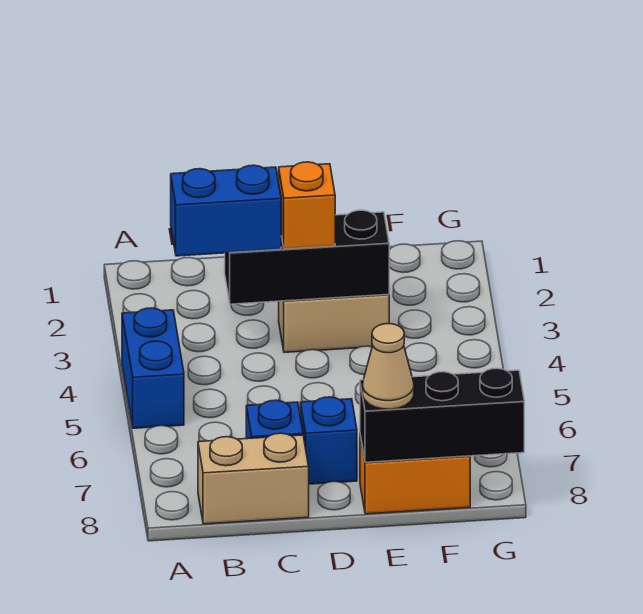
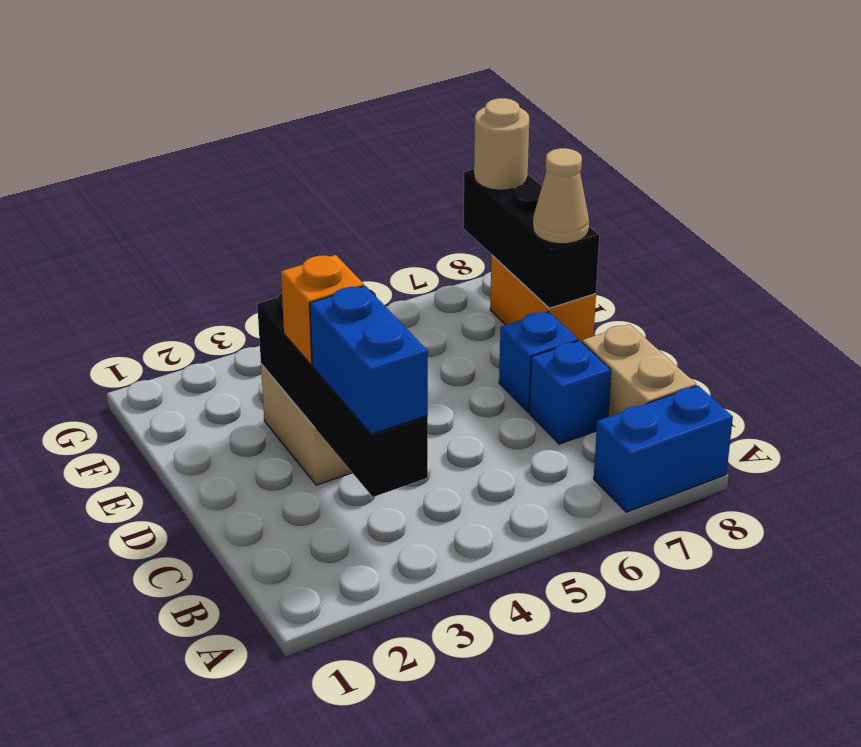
blue 1x2 brick [122,308,184,428] -> blue 1x2 brick moved to [594,386,733,512]
black 1x3 brick [225,210,389,304] -> black 1x4 brick [257,293,428,497]
none -> tan 1x1 round brick [474,98,529,190]

